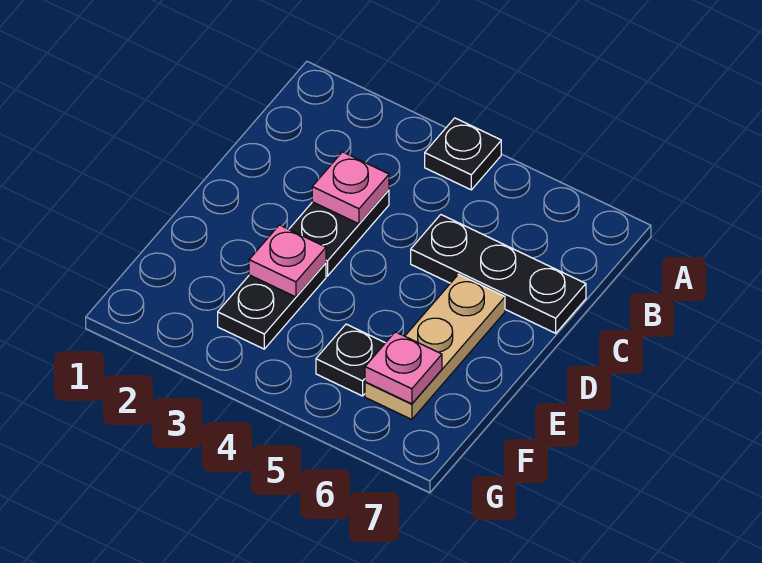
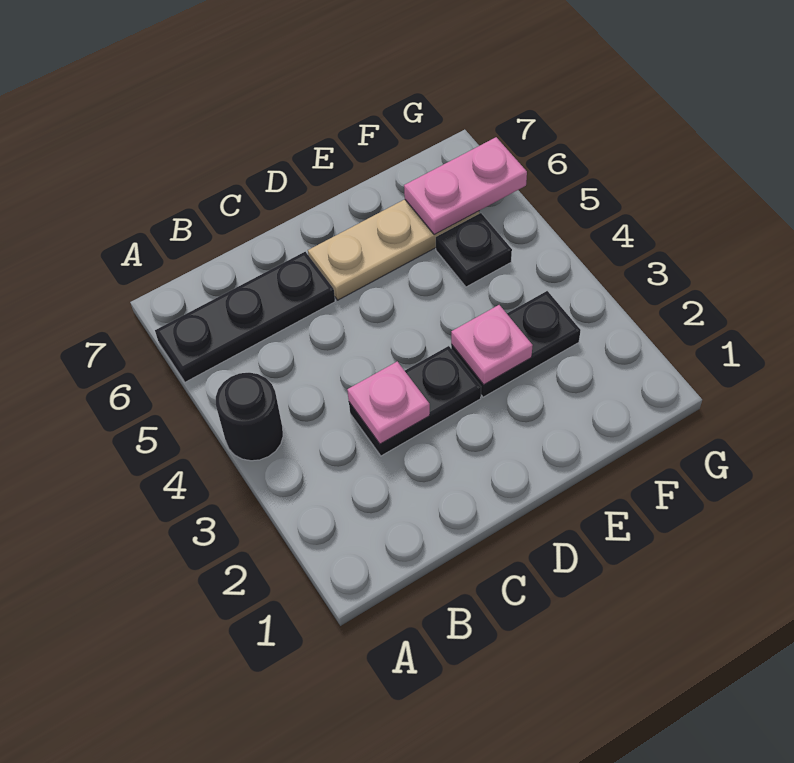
black 1x1 plate [425,118,501,190] -> black 1x1 round brick [216,373,283,461]
black 1x3 plate [411,215,586,333] -> black 1x3 plate turned to [155,252,335,382]
pink 1x1 plate [365,332,442,404] -> pink 1x2 plate [404,137,527,235]

